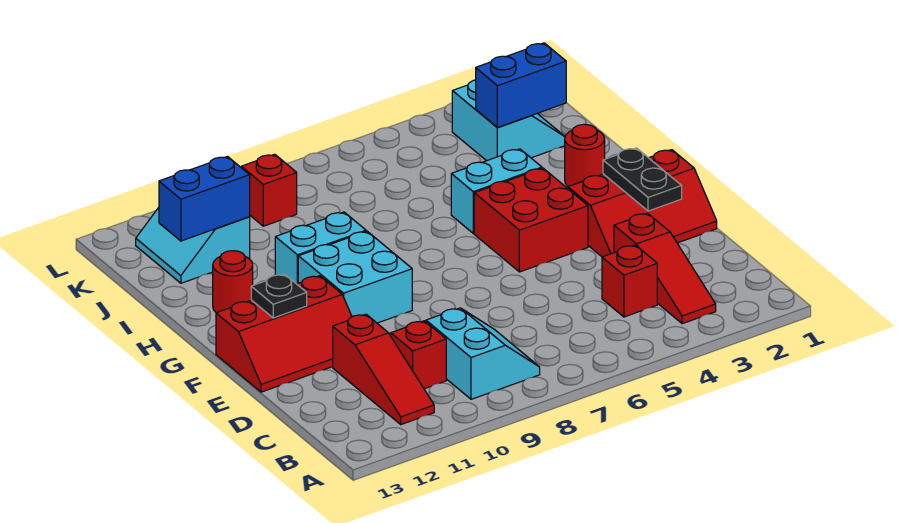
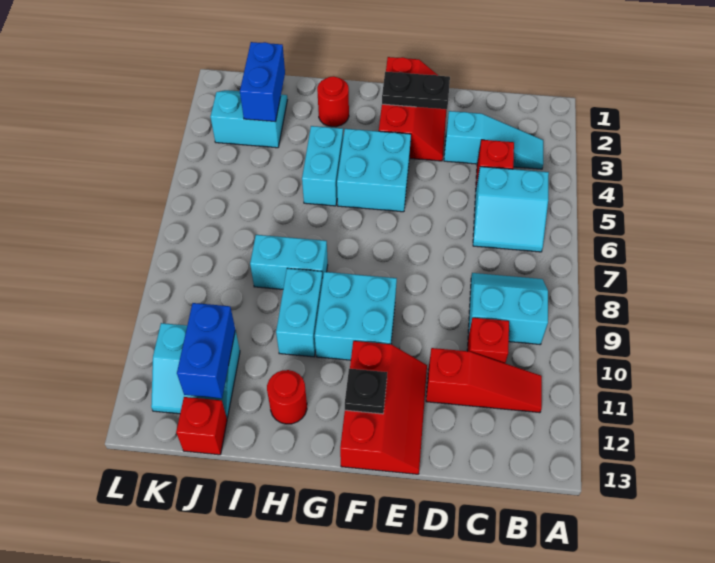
red 1x3 slope [614,213,716,324] -> cyan 1x3 slope [444,111,543,169]
none -> cyan 2x2 slope [473,167,549,252]
red 2x2 brick [474,168,588,272] -> cyan 2x2 brick [337,129,411,212]
none -> cyan 1x2 brick [250,235,328,289]
red 1x1 brick [241,154,297,226] -> red 1x1 brick moved to [176,397,227,455]

